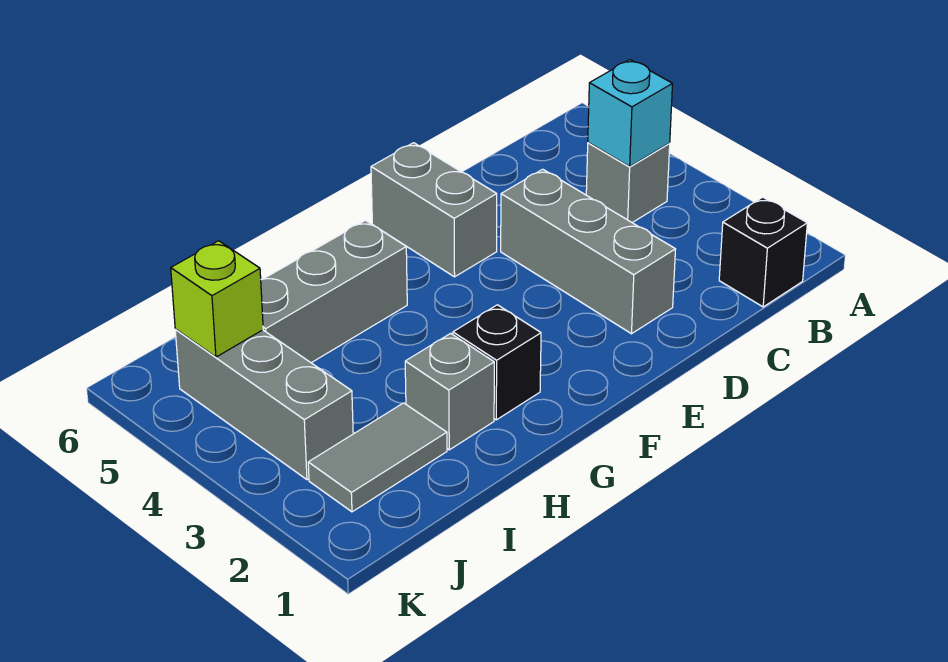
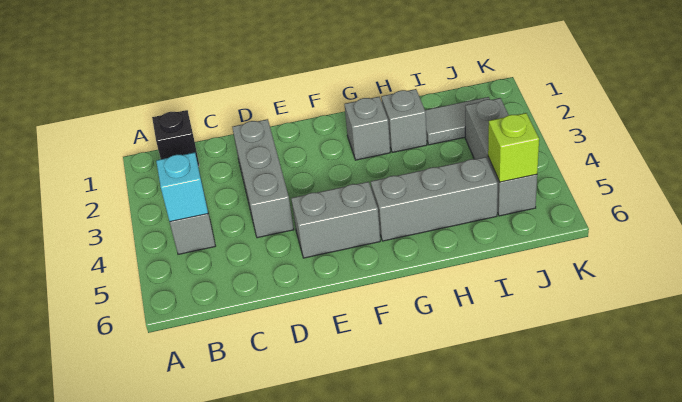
grey 1x2 brick [371,143,497,277] -> grey 1x2 brick turned to [291,182,380,258]
black 1x1 brick [453,305,541,420] -> grey 1x1 brick [344,97,390,160]

